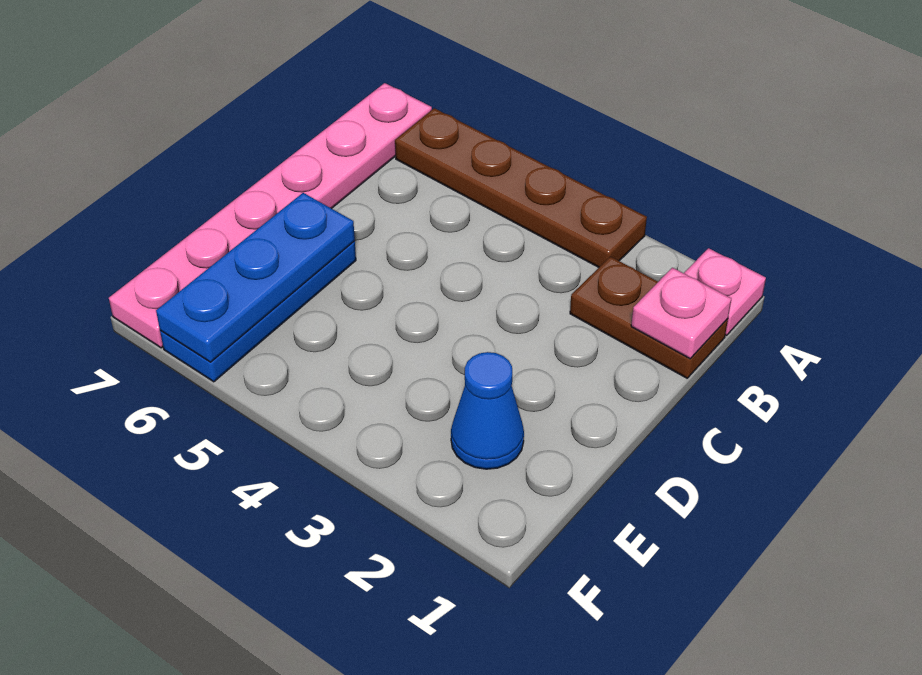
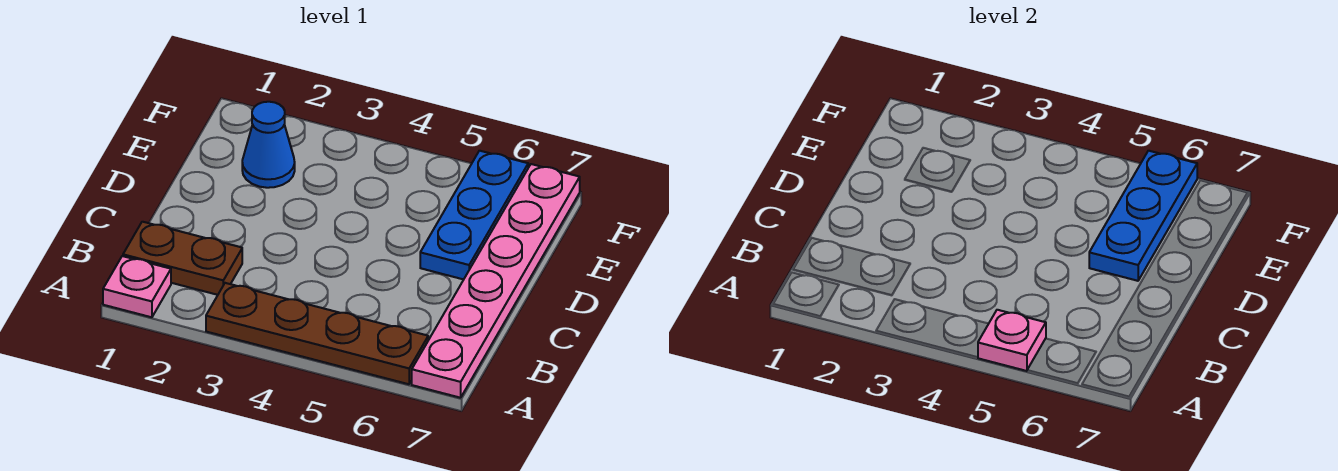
pink 1x1 plate [631,268,731,359] -> pink 1x1 plate moved to [978,310,1046,371]

